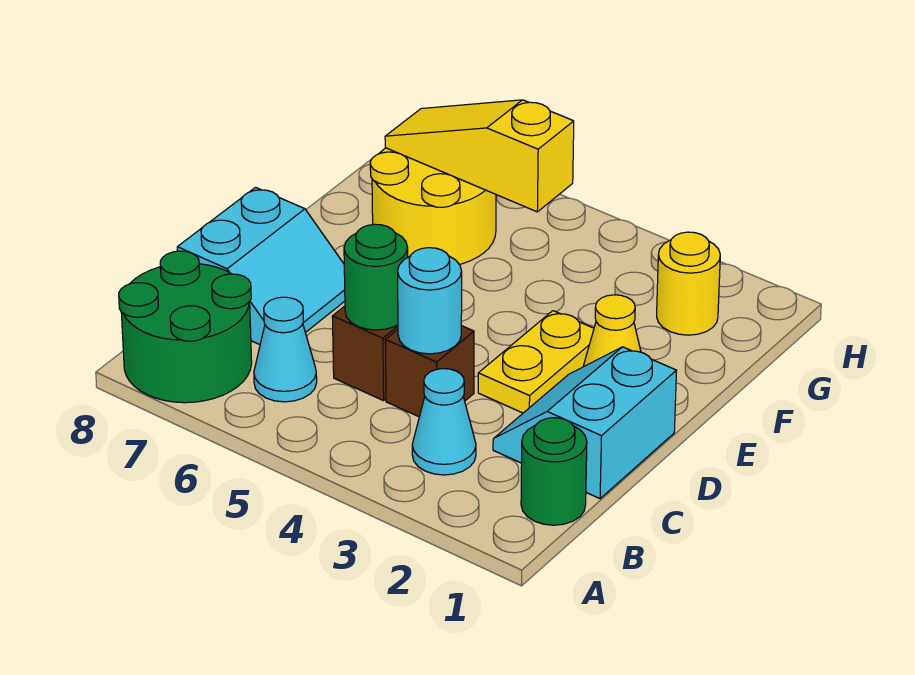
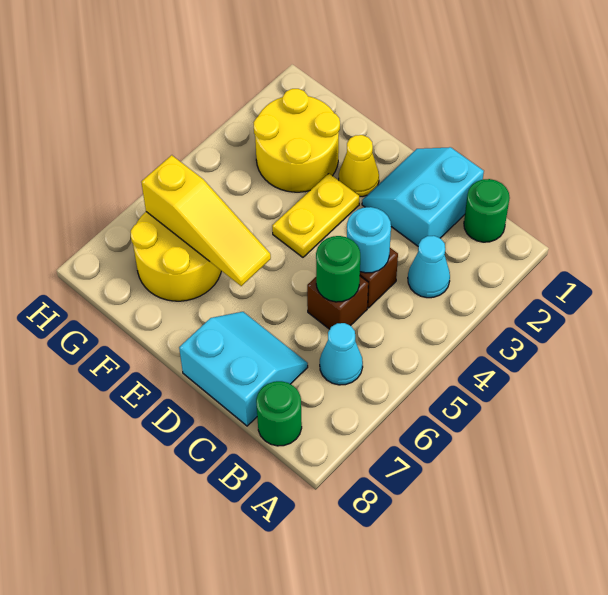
green 2x2 round brick [119,251,252,403] -> green 1x1 round brick [256,381,302,446]
cyan 2x2 slope [493,347,676,499] -> cyan 2x2 slope turned to [362,147,484,246]
yellow 1x2 plate [478,311,594,413] -> yellow 1x2 plate turned to [272,174,360,257]
yellow 1x1 round brick [657,232,720,335] -> yellow 2x2 round brick [254,89,340,192]
yellow 1x3 slope [385,100,574,212] -> yellow 1x3 slope turned to [141,155,271,286]

